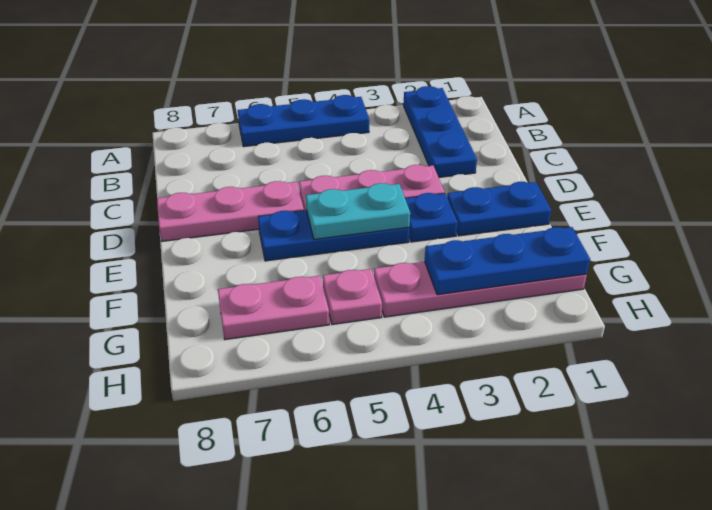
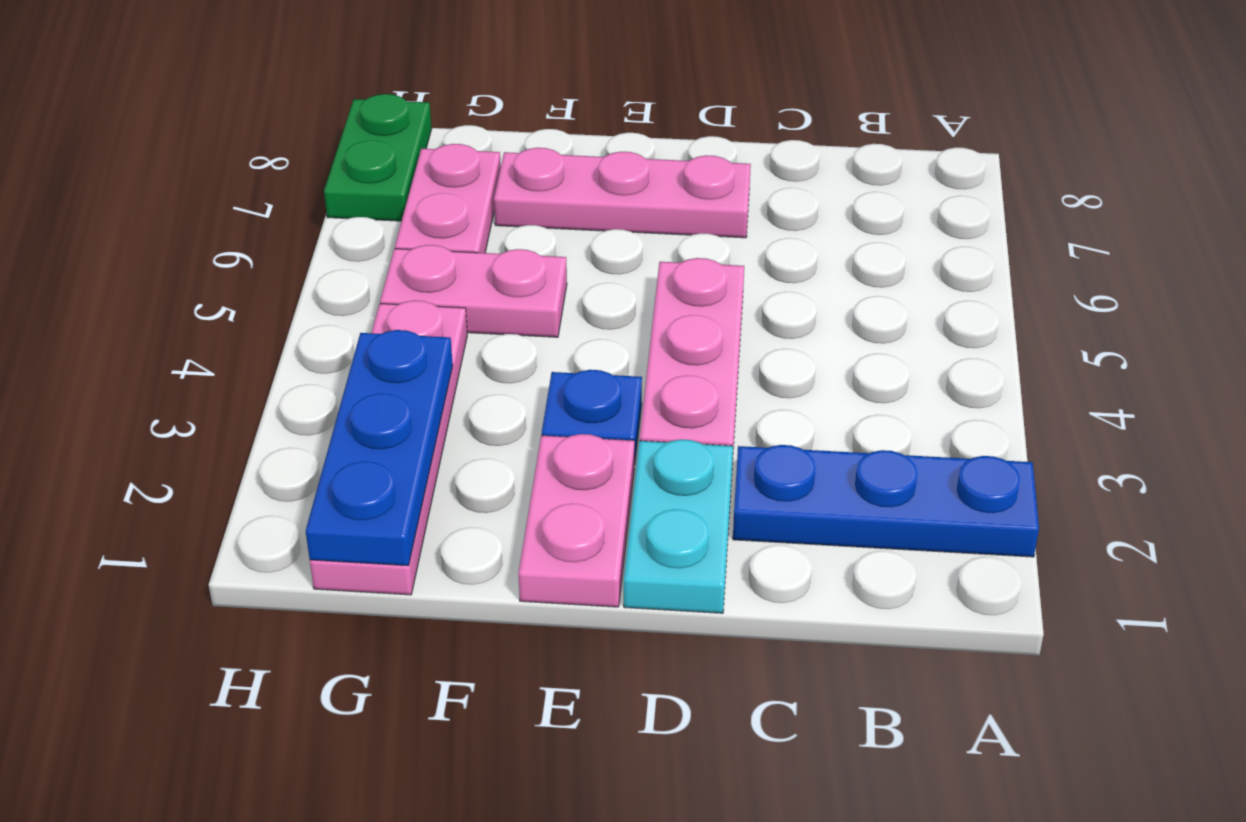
blue 1x3 plate [238,95,369,147] -> none
pink 1x3 plate [157,181,304,241] -> pink 1x3 plate turned to [494,148,751,238]
blue 1x2 plate [447,182,551,236] -> pink 1x2 plate [518,434,635,607]
blue 1x3 plate [258,210,410,261] -> none
cyan 1x2 plate [306,183,410,239] -> cyan 1x2 plate moved to [624,439,733,613]
pink 1x1 plate [323,269,382,325] -> pink 1x2 plate [380,245,567,337]
none -> green 1x2 plate [324,94,432,221]

